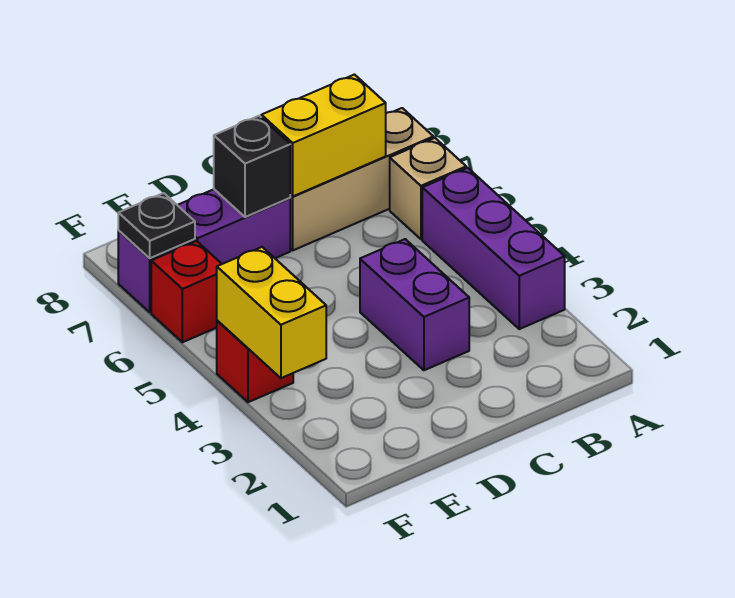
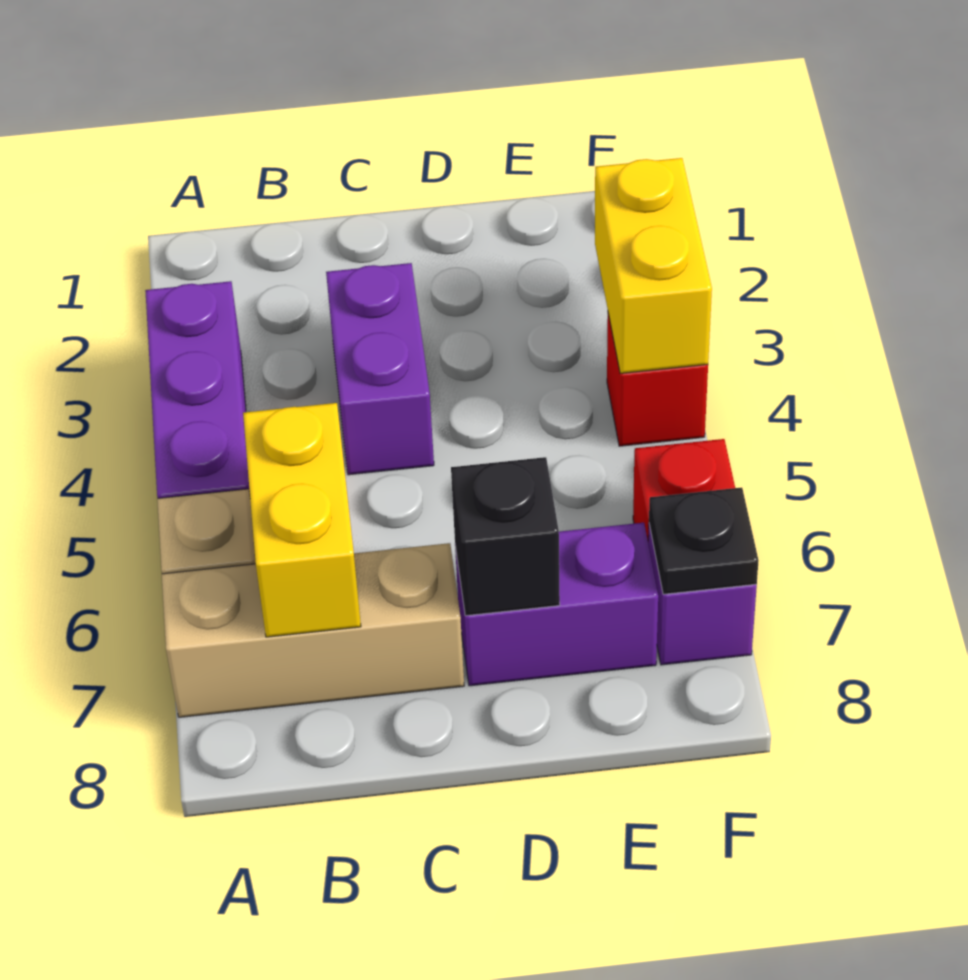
yellow 1x2 brick [261,75,386,196] -> yellow 1x2 brick turned to [243,403,361,637]

